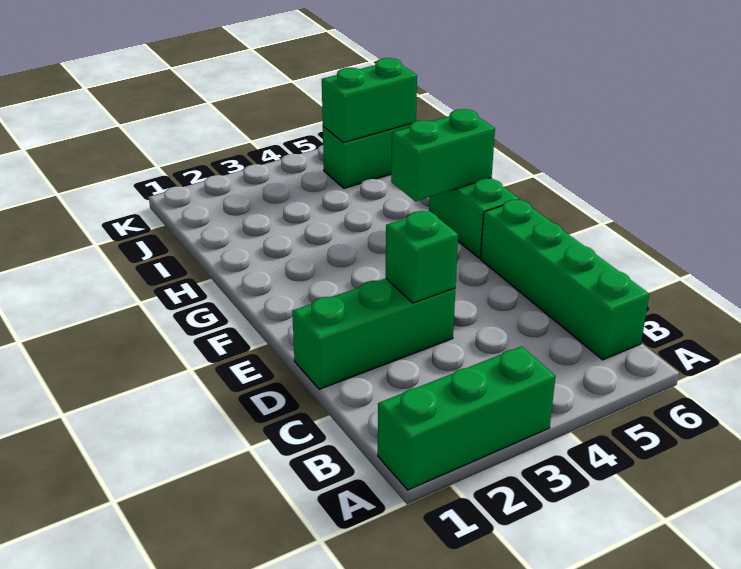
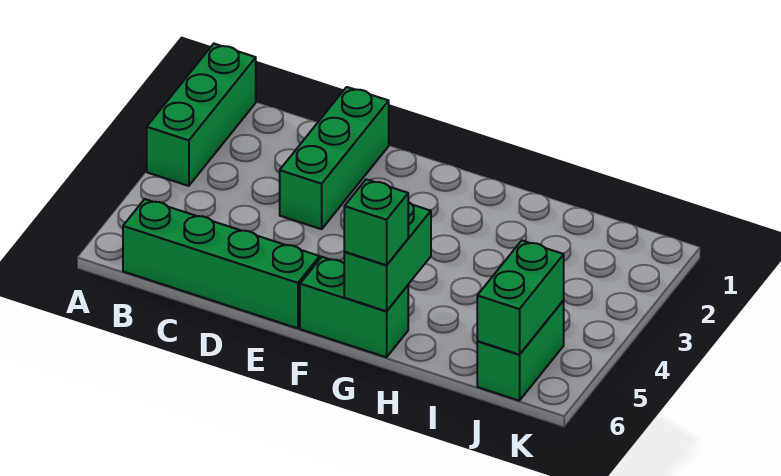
green 1x1 brick [386,211,458,303] -> green 1x1 brick moved to [344,179,408,265]

